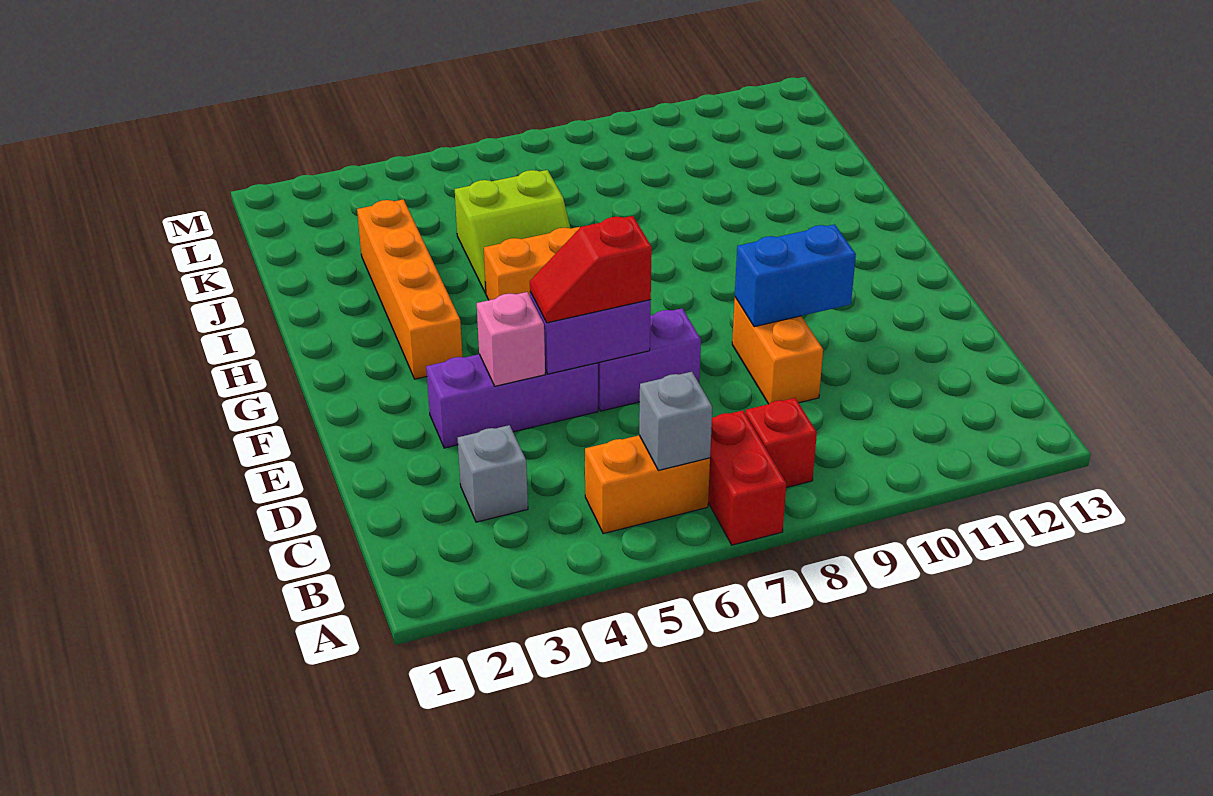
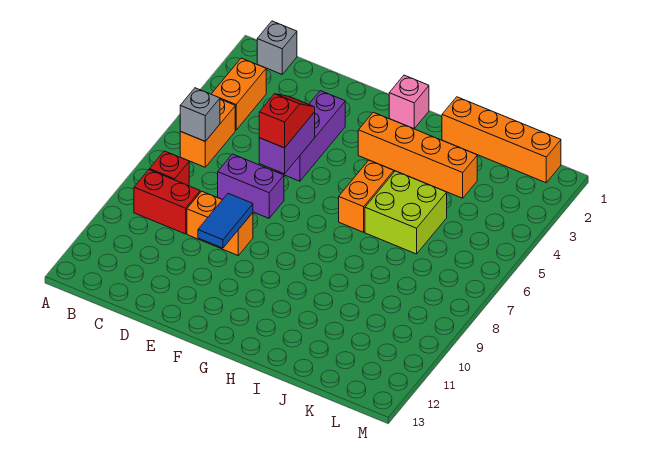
red 1x2 brick [708,410,786,545] -> red 1x2 brick moved to [134,170,200,234]
none -> orange 1x2 brick [212,58,266,130]
grey 1x1 brick [458,425,528,522] -> grey 1x1 brick moved to [257,21,297,74]
pink 1x1 brick [477,292,545,386] -> pink 1x1 brick moved to [389,75,429,129]
purple 1x2 brick [598,308,701,411] -> purple 1x2 brick turned to [218,154,284,218]
blue 1x2 brick [735,224,856,327] -> blue 1x2 tile [198,194,253,248]
none -> orange 1x4 brick [442,97,561,183]
lime 2x2 slope [455,170,570,293] -> lime 2x2 brick [365,171,447,254]

